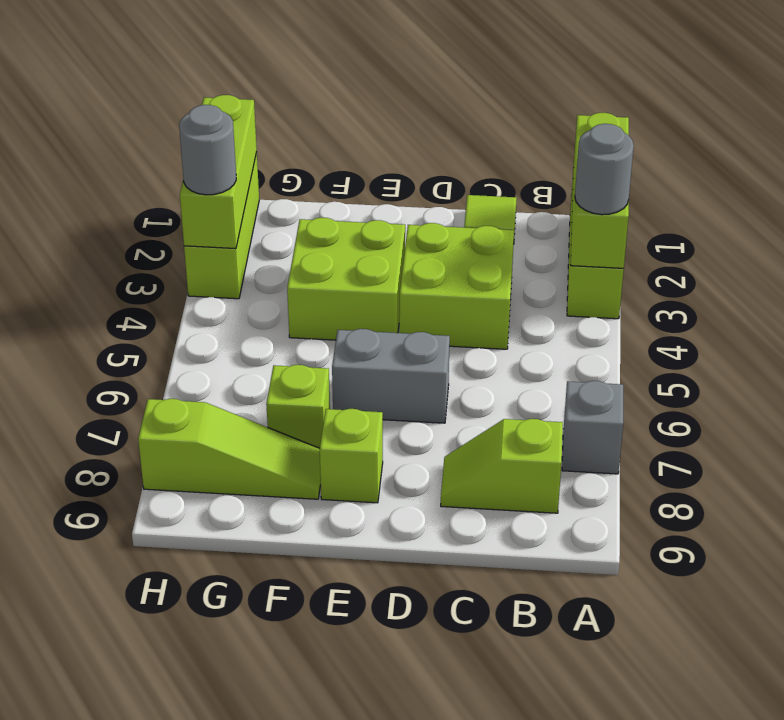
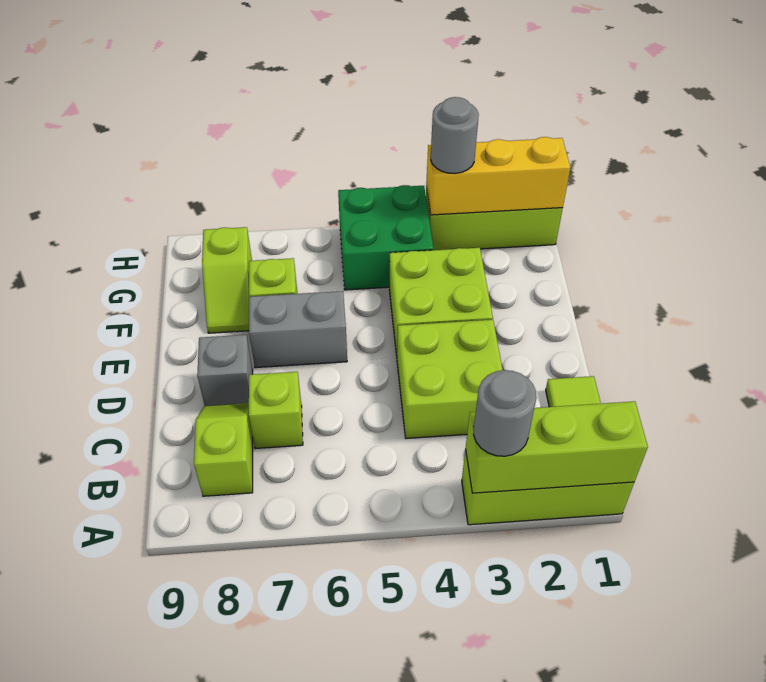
grey 1x1 brick [562,381,623,474] -> grey 1x1 brick moved to [197,335,253,406]
grey 1x2 brick [332,329,450,423] -> grey 1x2 brick turned to [249,291,347,368]
lime 1x1 brick [320,409,383,503] -> lime 1x1 brick moved to [249,372,303,449]
lime 1x3 slope [138,399,321,499] -> lime 1x2 slope [202,227,252,333]
none -> green 2x2 brick [338,185,433,290]
lime 1x3 brick [180,95,257,249] -> yellow 1x3 brick [426,137,570,215]

